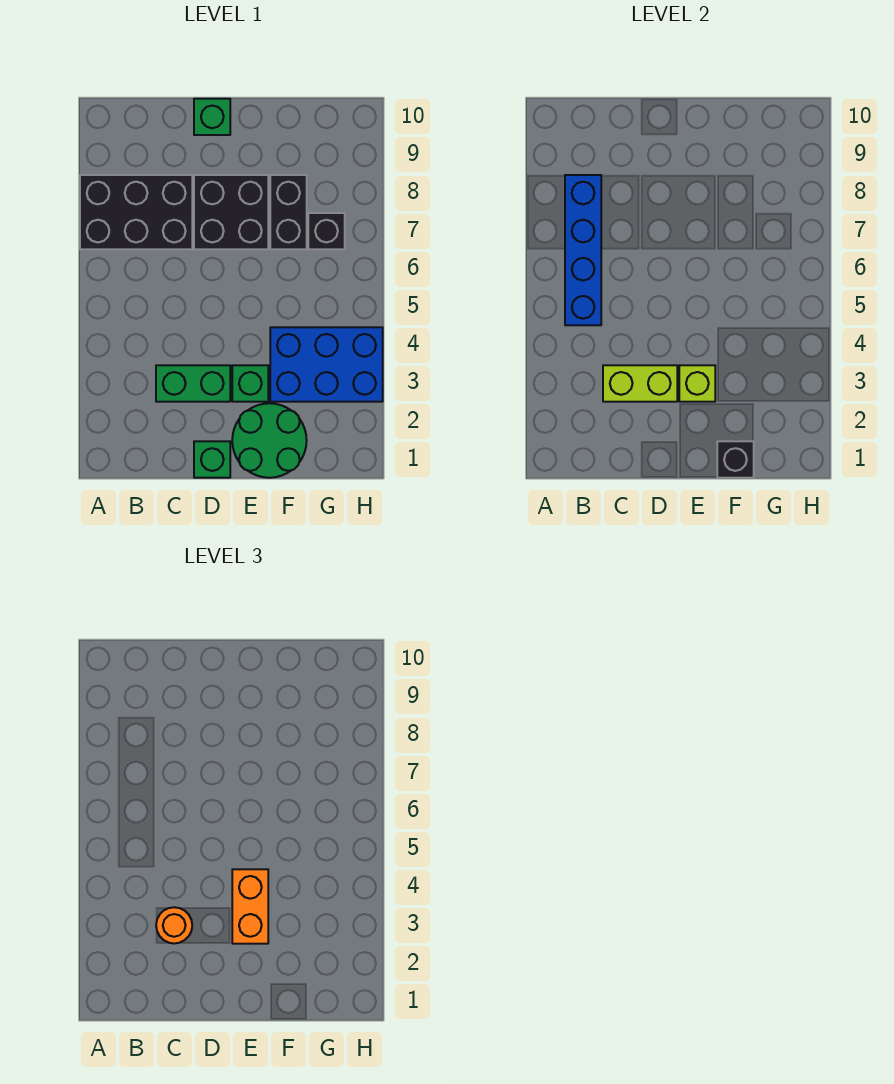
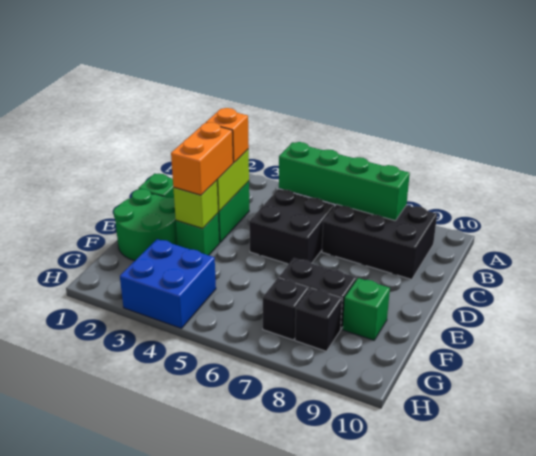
black 2x3 brick [80,175,192,249] -> black 2x3 brick turned to [322,204,437,279]
blue 1x4 brick [565,175,601,325] -> green 1x4 brick [279,142,410,221]
orange 1x1 round brick [156,907,192,944] -> orange 1x1 brick [206,108,249,163]
black 2x2 brick [194,175,268,249] -> black 2x2 brick moved to [249,189,334,264]
green 1x1 brick [194,99,230,135] -> green 1x1 brick moved to [343,278,390,340]
orange 1x2 brick [232,869,268,944] -> orange 1x2 brick turned to [171,122,233,195]
black 1x1 brick [717,441,754,478] -> black 1x1 brick moved to [295,288,342,351]
blue 2x3 brick [270,327,383,402] -> blue 2x2 brick [120,239,216,329]

